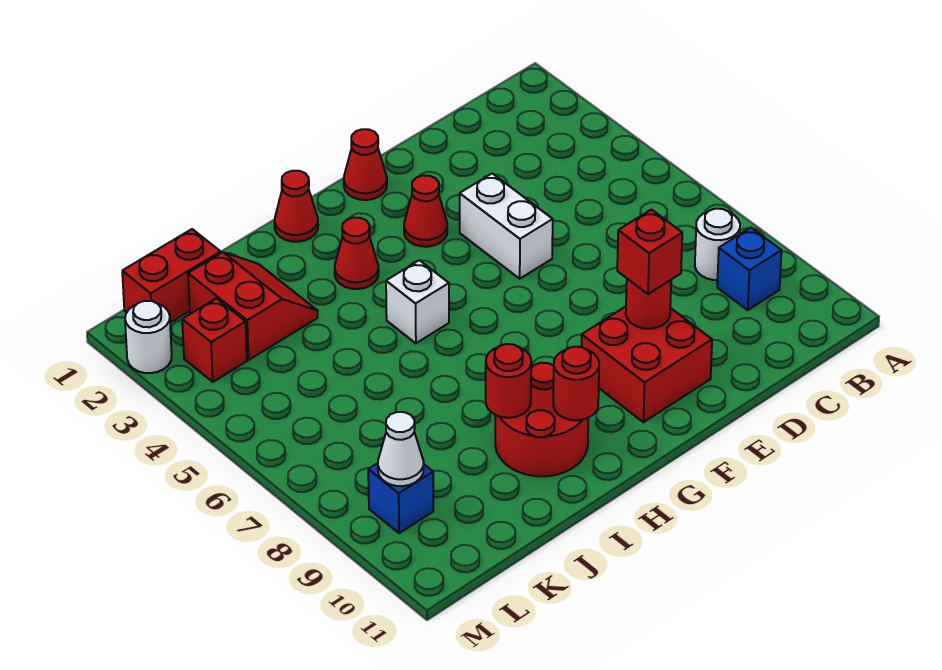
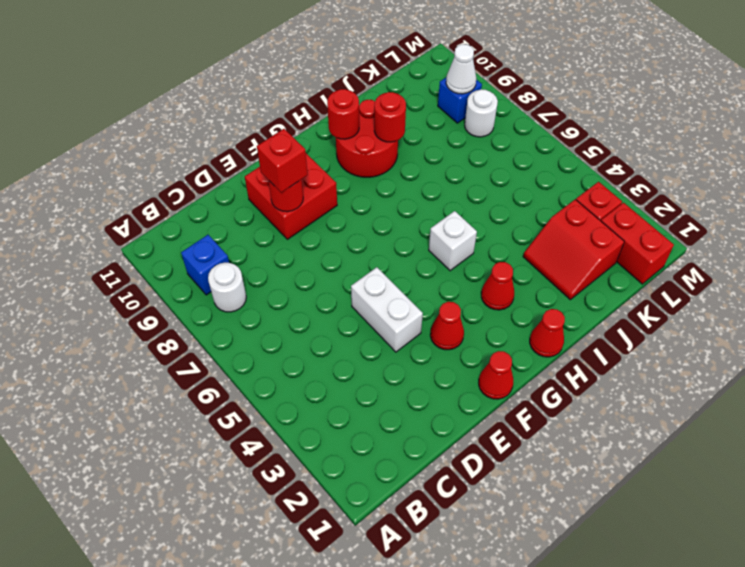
red 1x2 brick [122,229,221,323] -> red 1x2 brick turned to [601,203,674,284]
white 1x1 round brick [125,301,172,373] -> white 1x1 round brick moved to [465,89,498,137]

